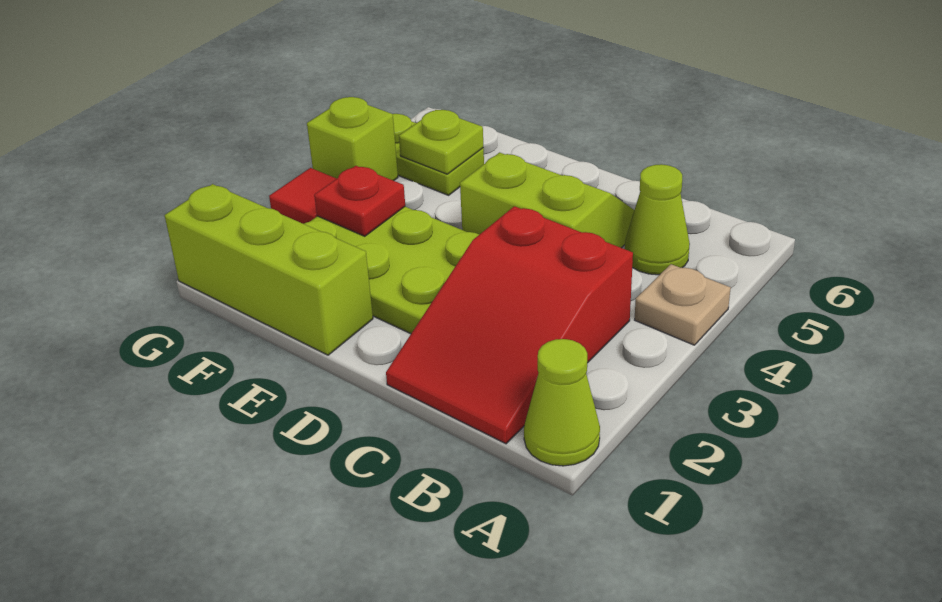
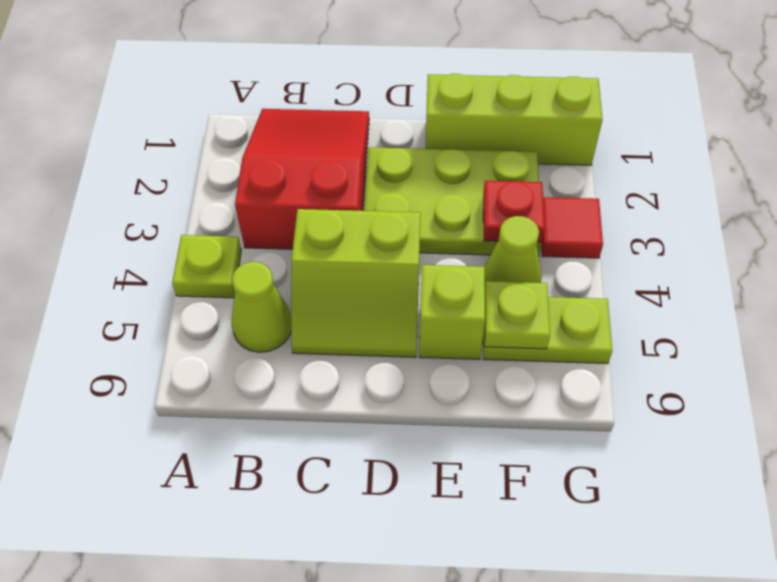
lime 1x1 cone [524,339,600,466] -> lime 1x1 cone moved to [485,216,542,285]
tan 1x1 plate [635,264,731,345] -> lime 1x1 plate [172,235,241,298]
lime 1x1 brick [307,97,398,181] -> lime 1x1 brick moved to [419,265,485,359]

